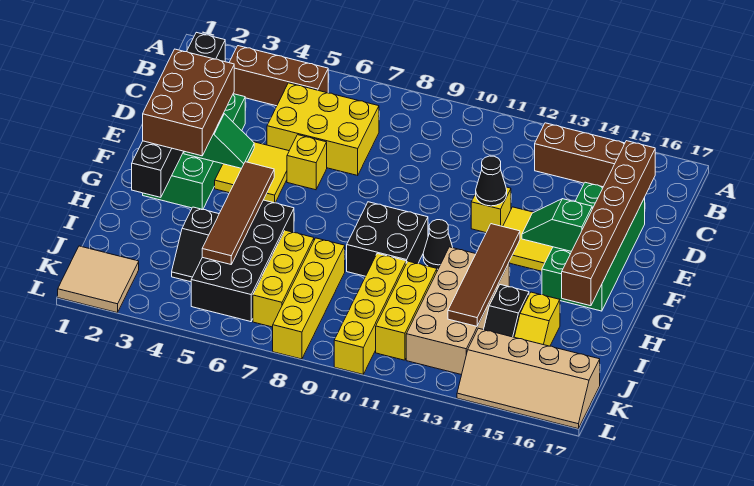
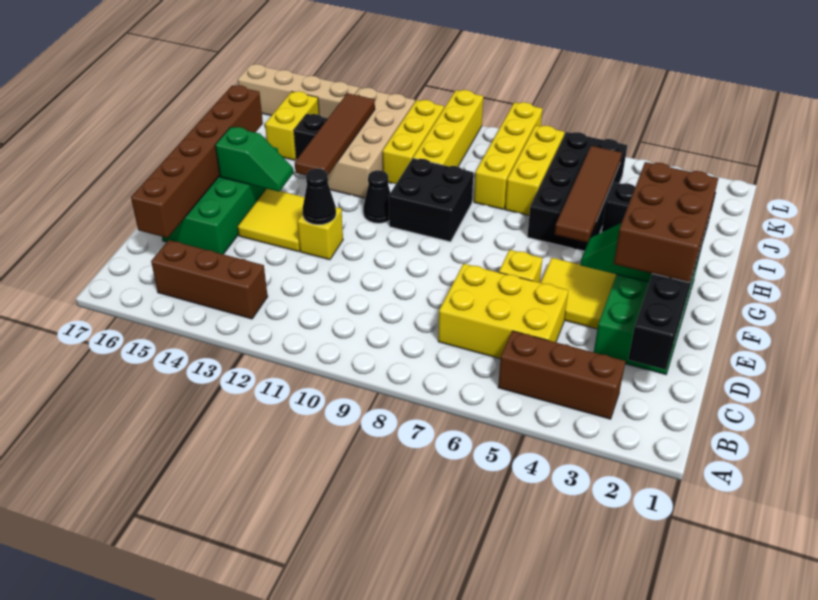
yellow 1x2 slope [514,292,560,346] -> yellow 1x2 brick [265,91,319,160]
tan 2x2 tile [58,246,139,313] -> none

